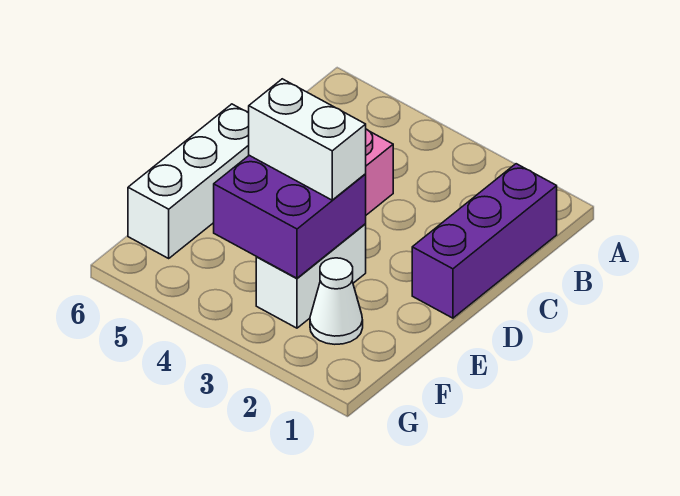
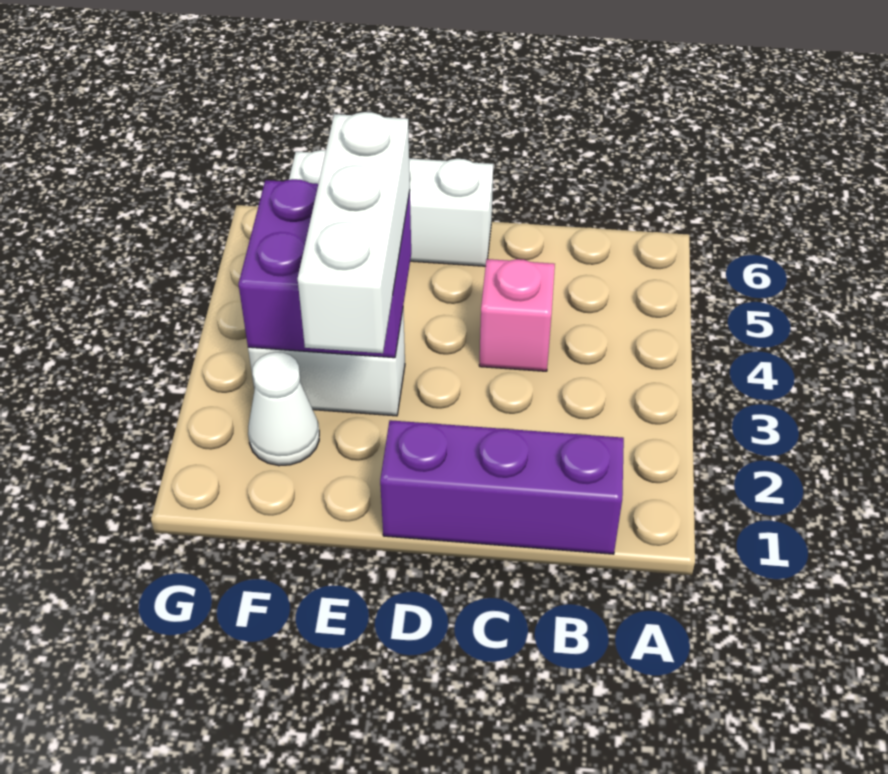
white 1x2 brick [249,79,366,200] -> white 1x3 brick [298,112,410,353]

